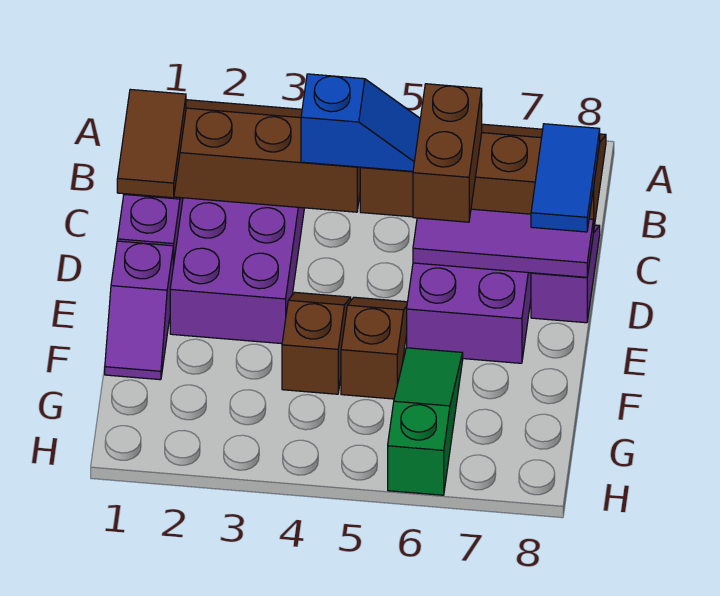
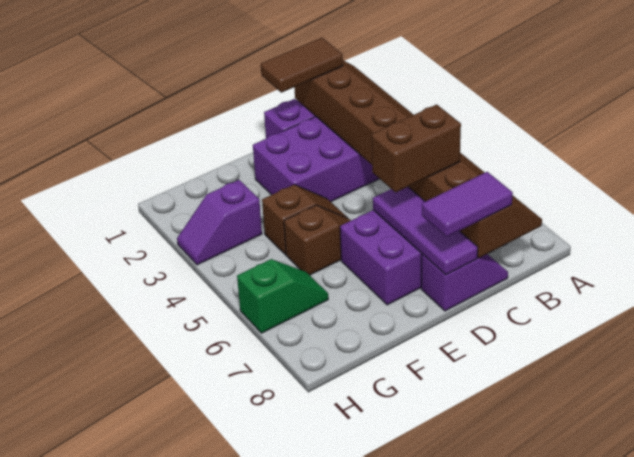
blue 1x2 slope [301,74,420,171] -> none
blue 1x2 tile [531,124,600,232] -> purple 1x2 tile [422,172,513,237]
purple 1x2 slope [105,241,173,380] -> purple 1x2 slope moved to [177,180,262,265]
green 1x3 slope [388,348,463,495] -> green 1x2 slope [237,259,328,333]

